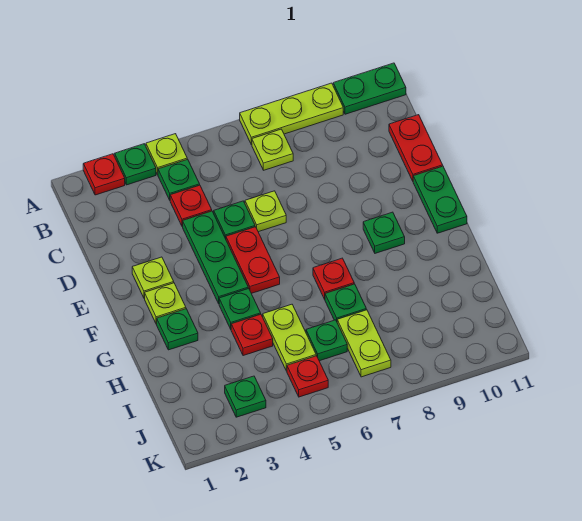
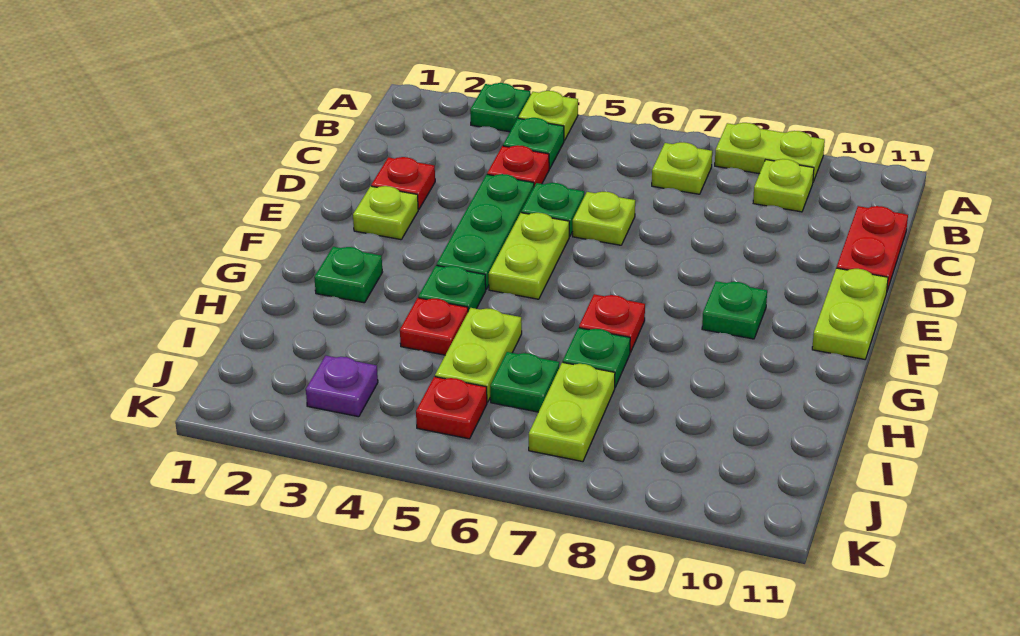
red 1x1 plate [83,154,125,195] -> red 1x1 plate moved to [371,157,435,210]
lime 1x3 plate [240,83,343,145] -> lime 1x2 plate [715,123,825,182]
green 1x2 plate [333,63,406,114] -> none
red 1x2 plate [226,227,280,293] -> lime 1x2 plate [489,213,569,299]
green 1x2 plate [413,166,467,233] -> lime 1x2 plate [812,268,888,359]
lime 1x1 plate [145,283,186,324] -> lime 1x1 plate moved to [753,159,814,212]
green 1x1 plate [225,376,266,417] -> purple 1x1 plate [306,356,378,417]

